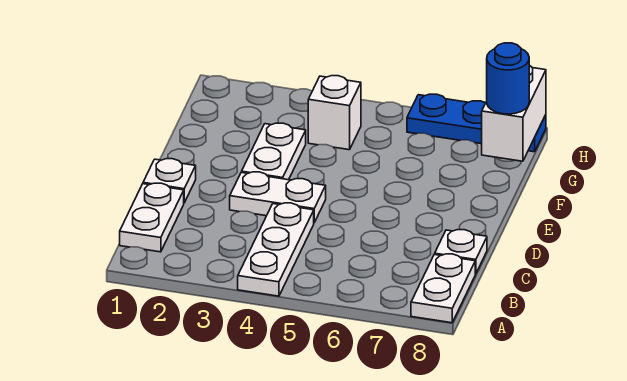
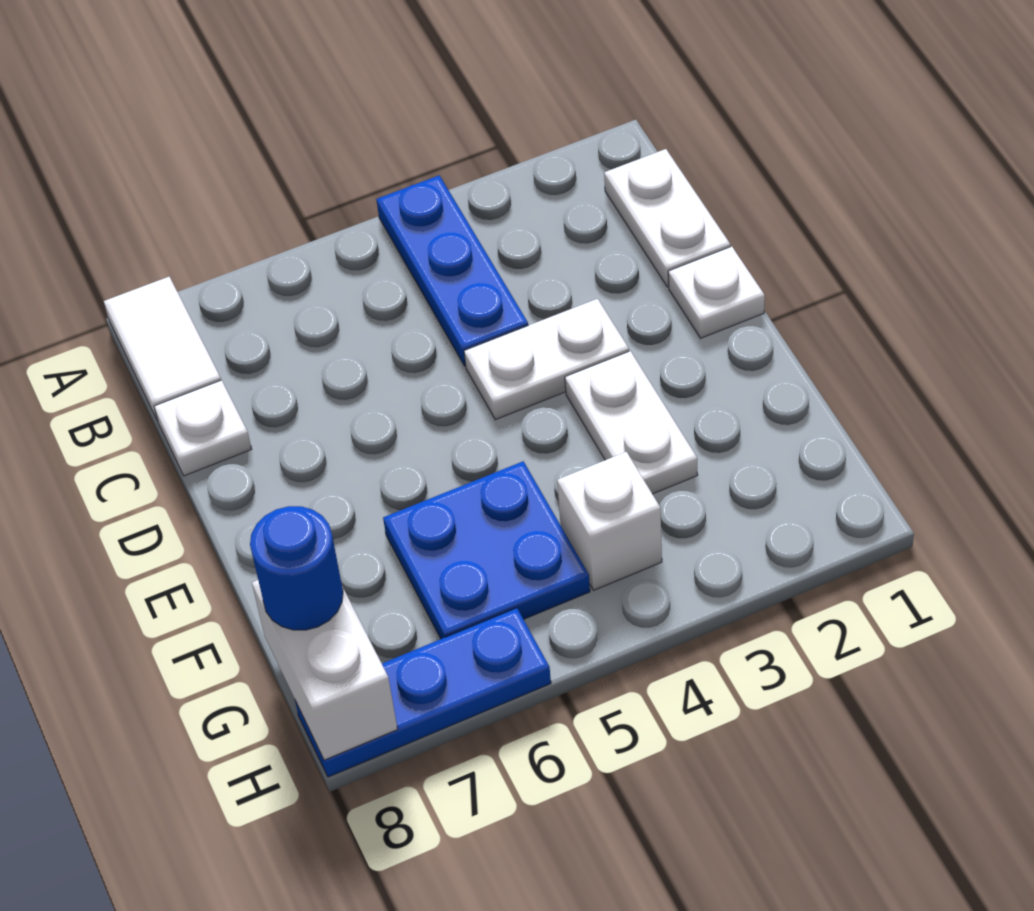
white 1x3 plate [238,203,314,296] -> blue 1x3 plate [376,175,528,366]
white 1x2 plate [411,254,475,323] -> white 1x2 tile [104,277,221,421]
none -> blue 2x2 plate [383,461,590,639]

